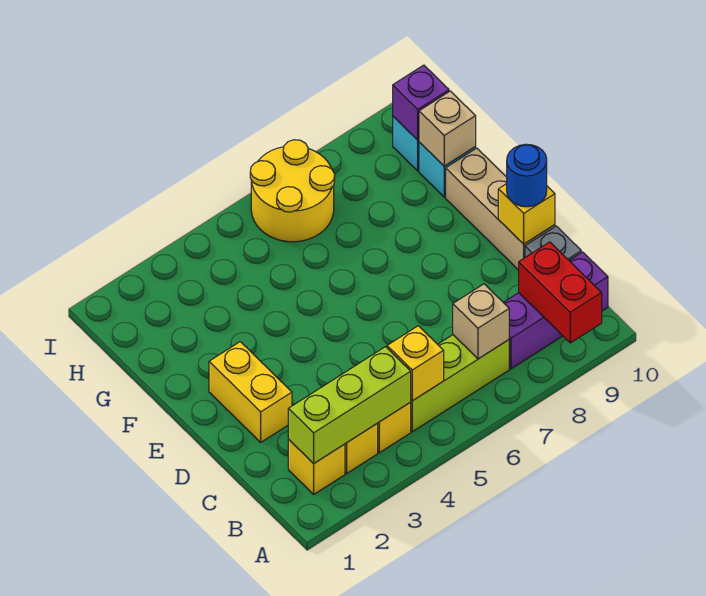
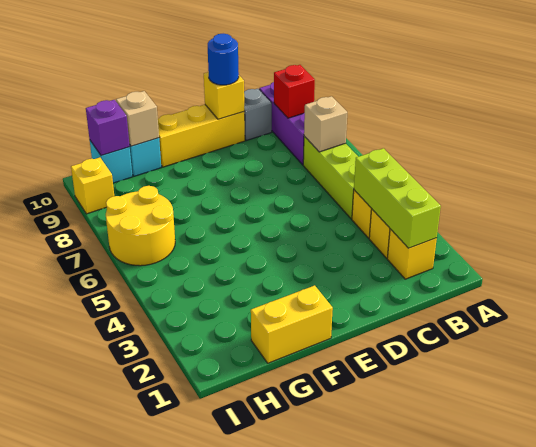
red 1x2 brick [519,242,602,343] -> red 1x1 brick [274,65,315,118]
yellow 1x1 brick [387,326,444,401] -> yellow 1x1 brick moved to [71,157,114,214]
yellow 1x2 brick [209,342,292,442] -> yellow 1x2 brick moved to [251,285,333,363]
tan 1x3 brick [446,148,555,270] -> yellow 1x3 brick [158,105,245,167]

